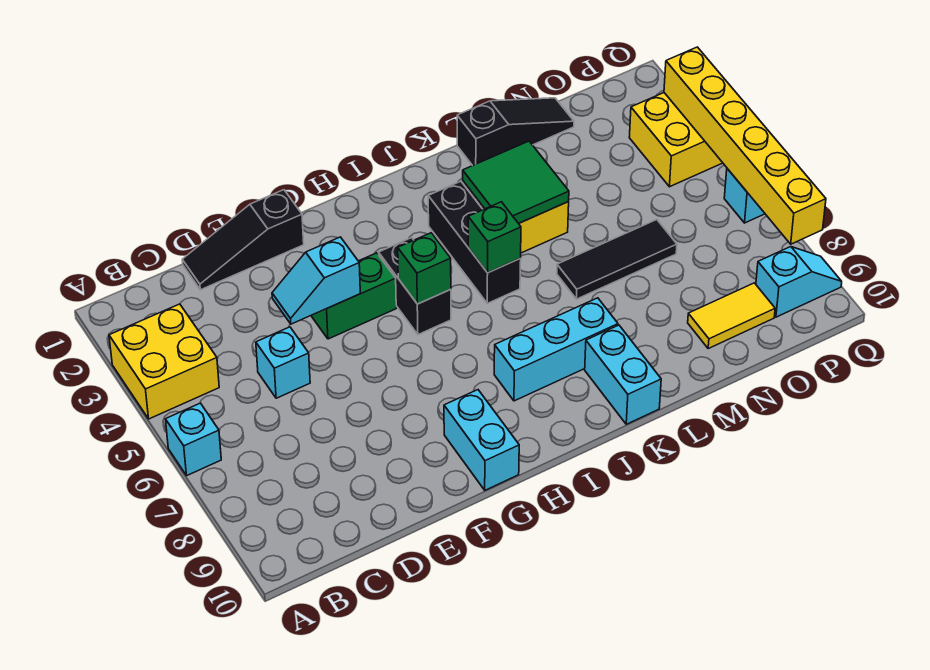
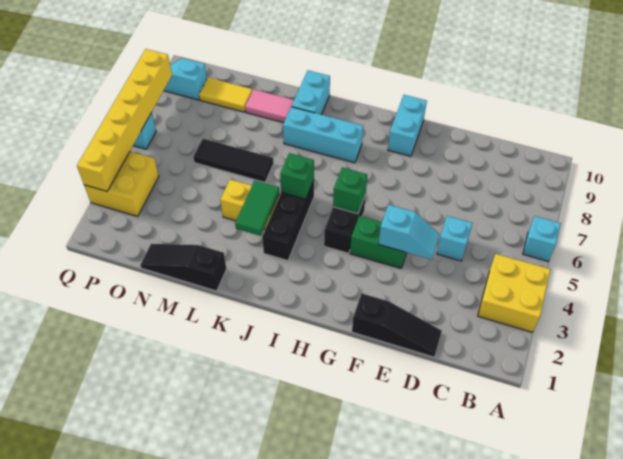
green 2x2 tile [463,141,569,224] -> green 1x2 tile [235,180,279,236]
none -> pink 1x2 tile [245,89,294,123]

